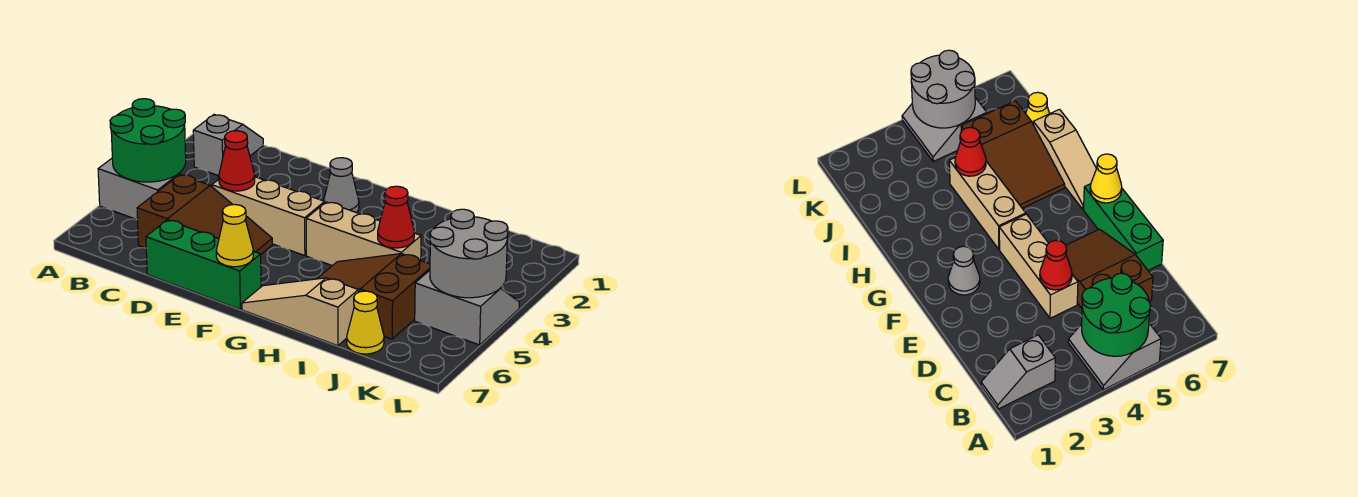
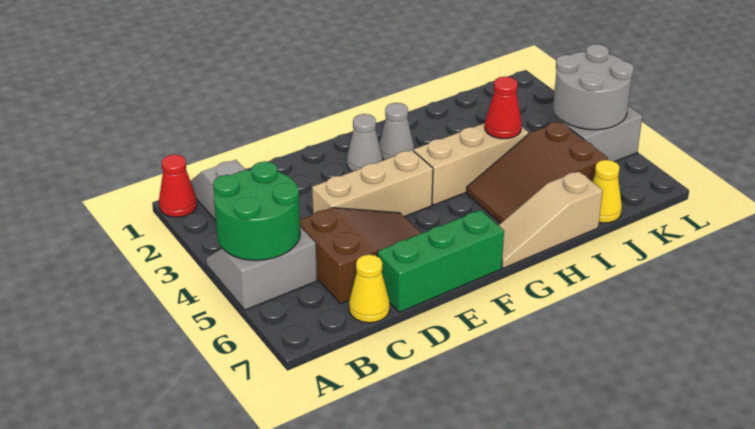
red 1x1 cone [219,131,255,191] -> red 1x1 cone moved to [159,154,197,217]
yellow 1x1 cone [216,205,253,267] -> yellow 1x1 cone moved to [349,255,390,323]
none -> grey 1x1 cone [379,103,414,160]

